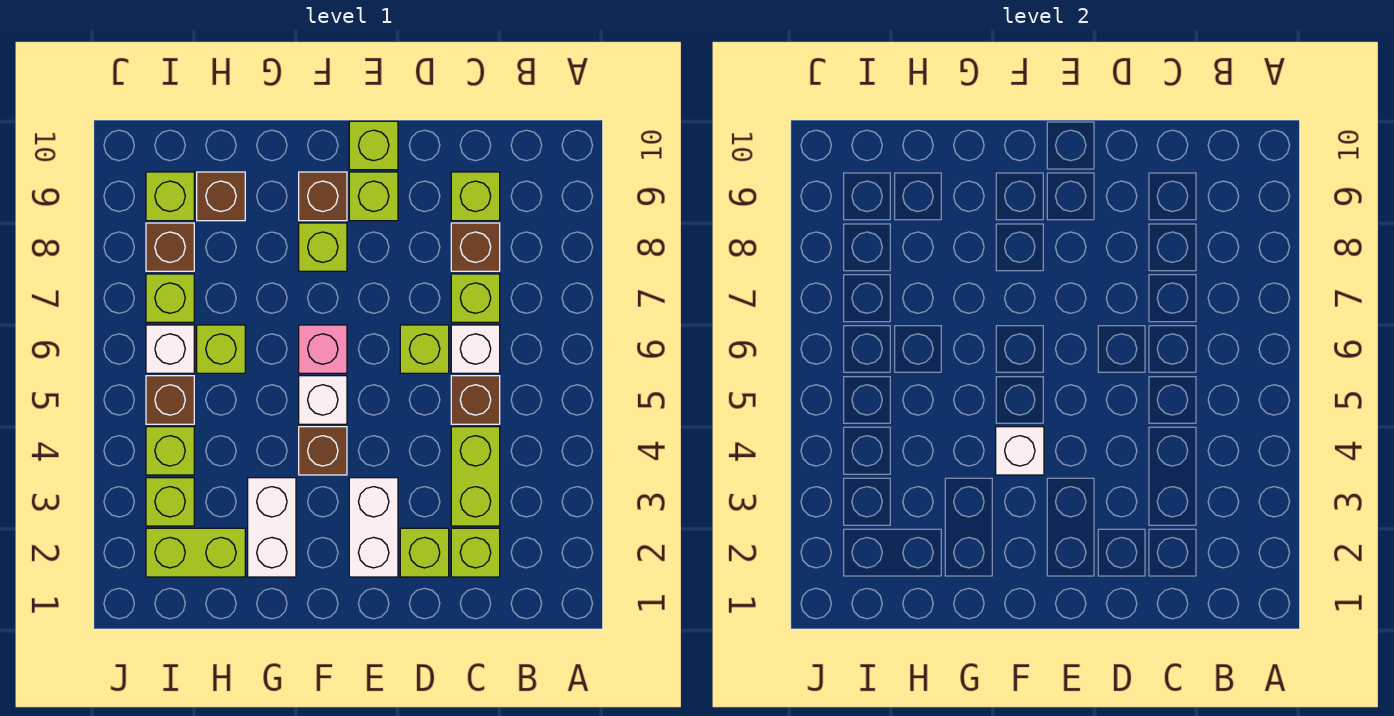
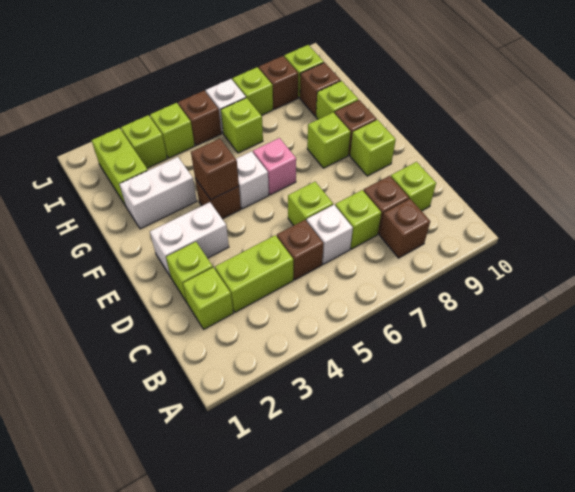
none -> brown 1x1 brick [380,199,430,258]
lime 1x1 brick [349,121,398,170] -> lime 1x1 brick moved to [316,81,358,119]
white 1x1 brick [996,427,1044,475] -> brown 1x1 brick [191,139,239,199]

